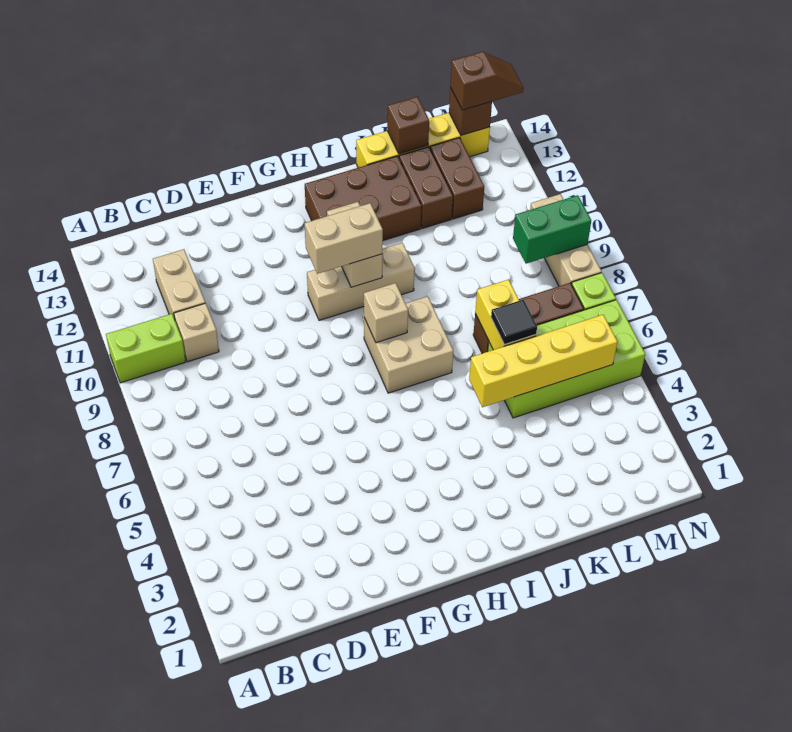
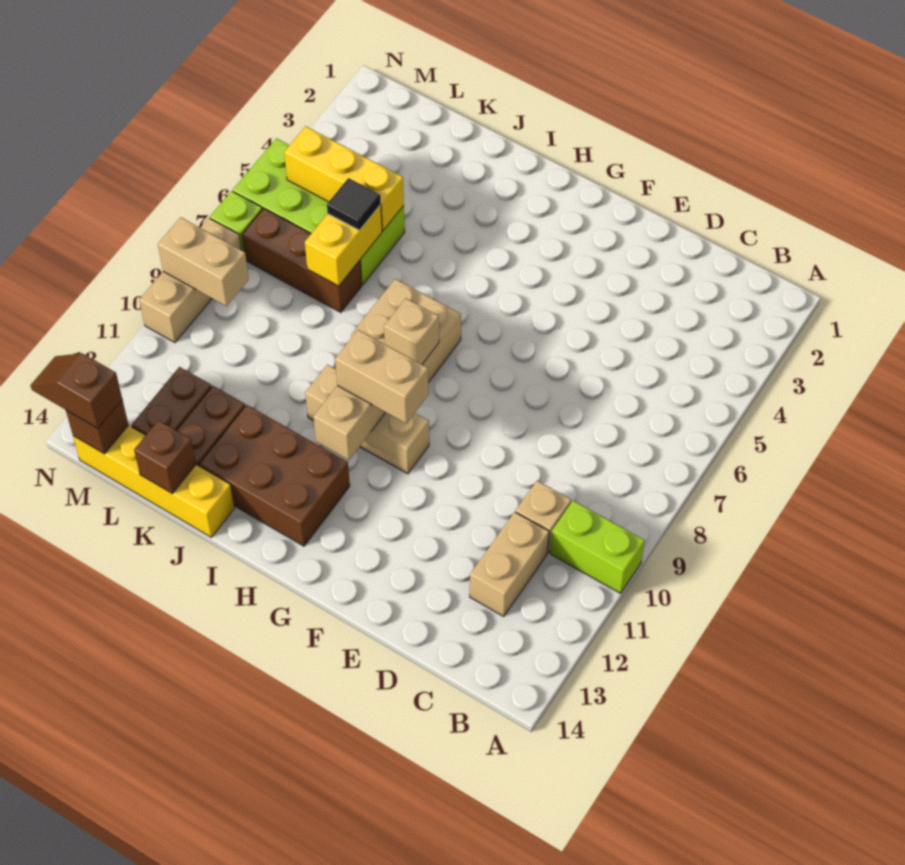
yellow 1x4 brick [469,315,617,407] -> yellow 1x3 brick [284,126,404,230]
green 1x2 brick [513,195,591,264] -> tan 1x2 brick [158,217,249,306]

